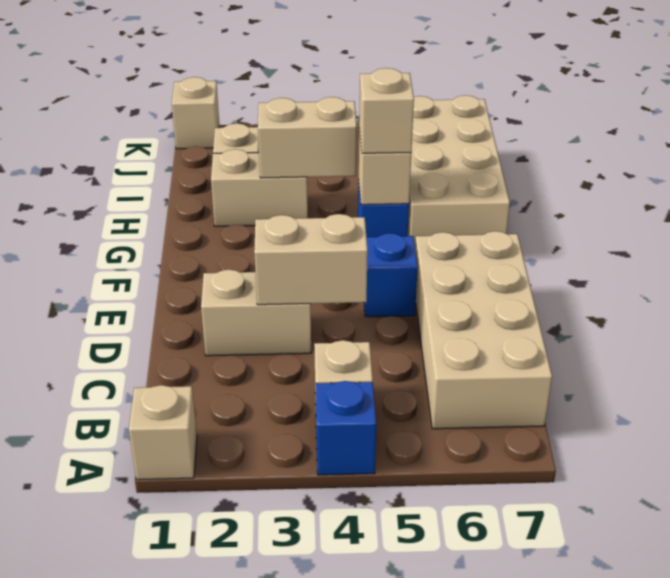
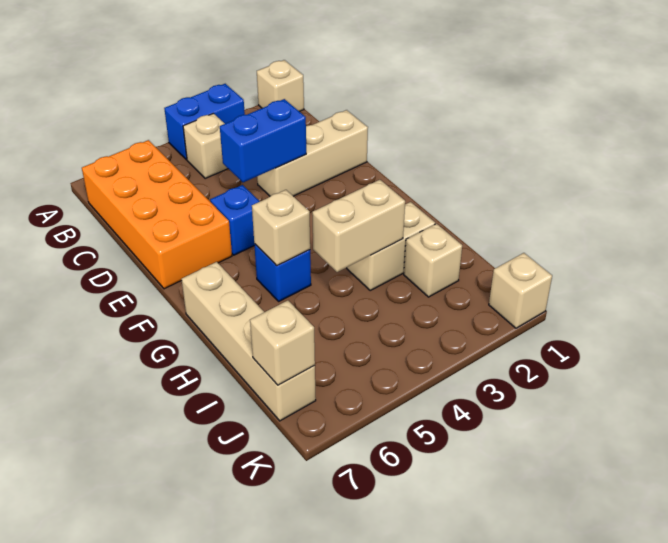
blue 1x1 brick [316,381,376,475] -> blue 1x2 brick [164,84,245,160]
tan 2x4 brick [415,231,552,429] -> orange 2x4 brick [82,140,232,289]
tan 1x2 brick [201,269,311,356] -> tan 1x3 brick [257,110,368,196]
tan 1x2 brick [254,214,368,305] -> blue 1x2 brick [220,99,306,182]
tan 1x1 brick [359,68,414,153] -> tan 1x1 brick moved to [250,300,315,385]
tan 2x4 brick [408,95,510,244] -> tan 1x4 brick [182,262,316,421]

